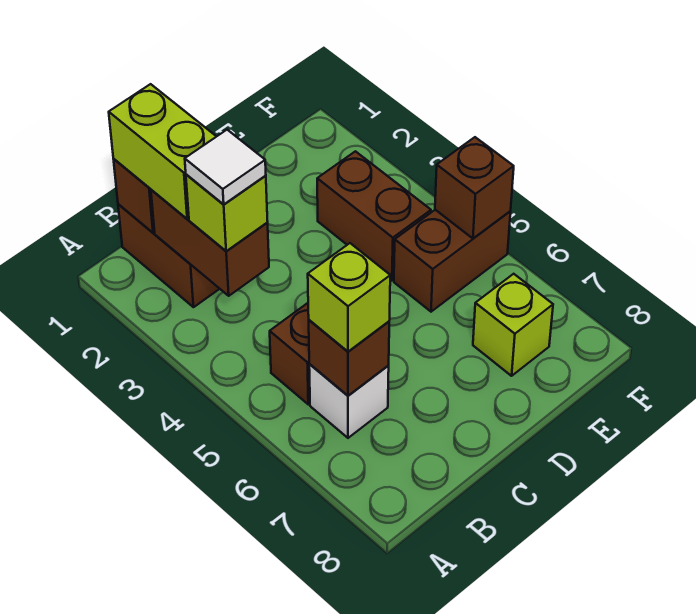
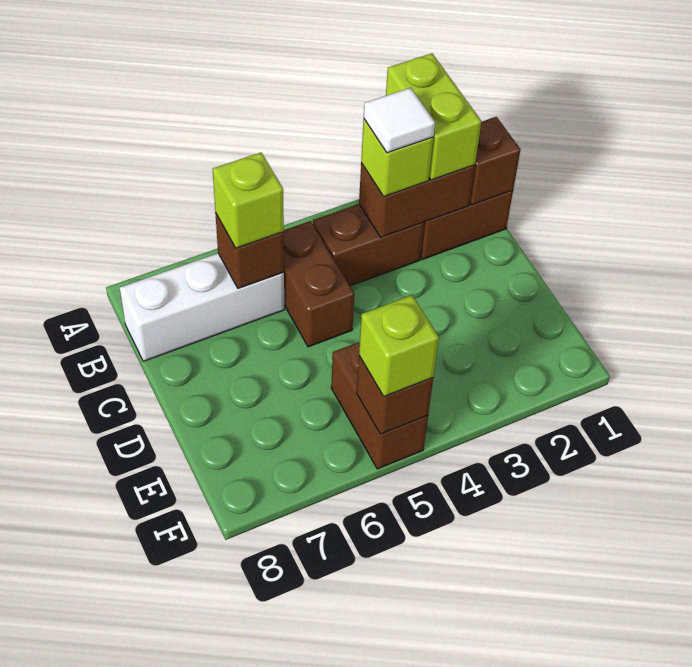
lime 1x2 brick [109,84,217,219] -> lime 1x2 brick turned to [386,53,481,180]
white 1x1 brick [309,364,389,438] -> white 1x3 brick [120,253,284,361]
brown 1x2 brick [317,151,431,280] -> brown 1x2 brick moved to [313,204,424,286]
lime 1x1 brick [473,274,553,376] -> lime 1x1 brick moved to [359,295,439,396]

